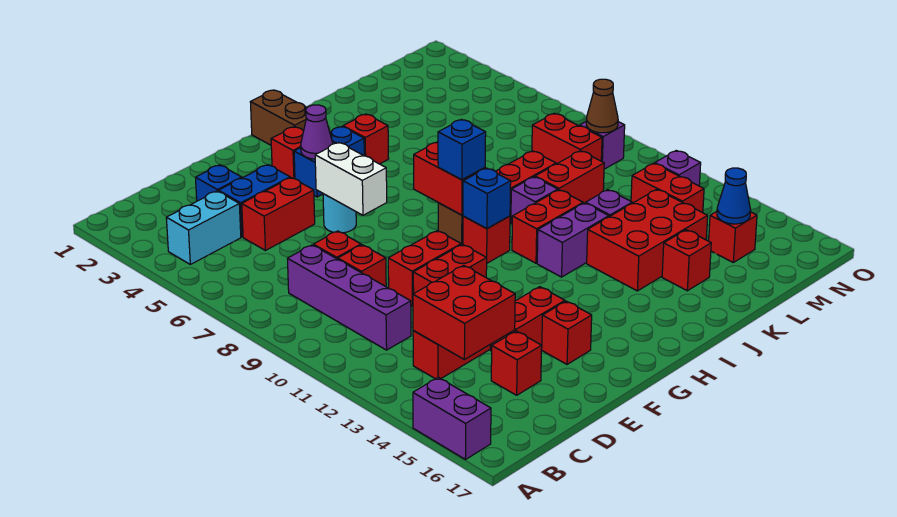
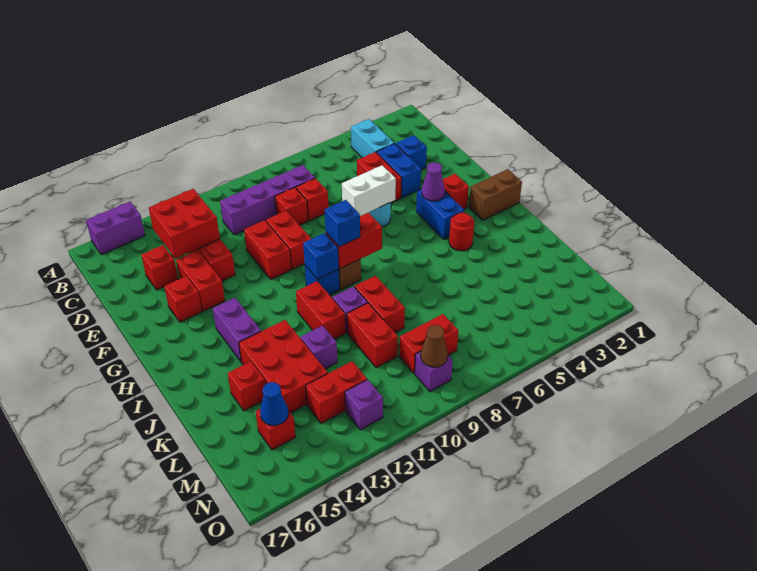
red 1x1 brick [463,216,510,263] -> blue 1x1 brick [305,265,340,295]
red 1x1 brick [343,114,389,164] -> red 1x1 round brick [449,213,474,251]
purple 1x2 brick [537,203,609,277] -> purple 1x2 brick moved to [213,298,261,361]

